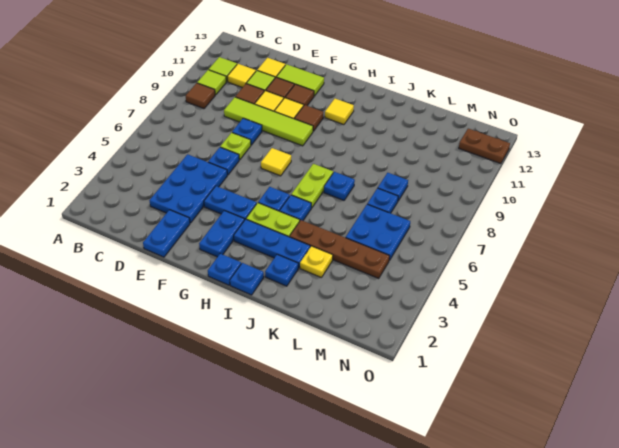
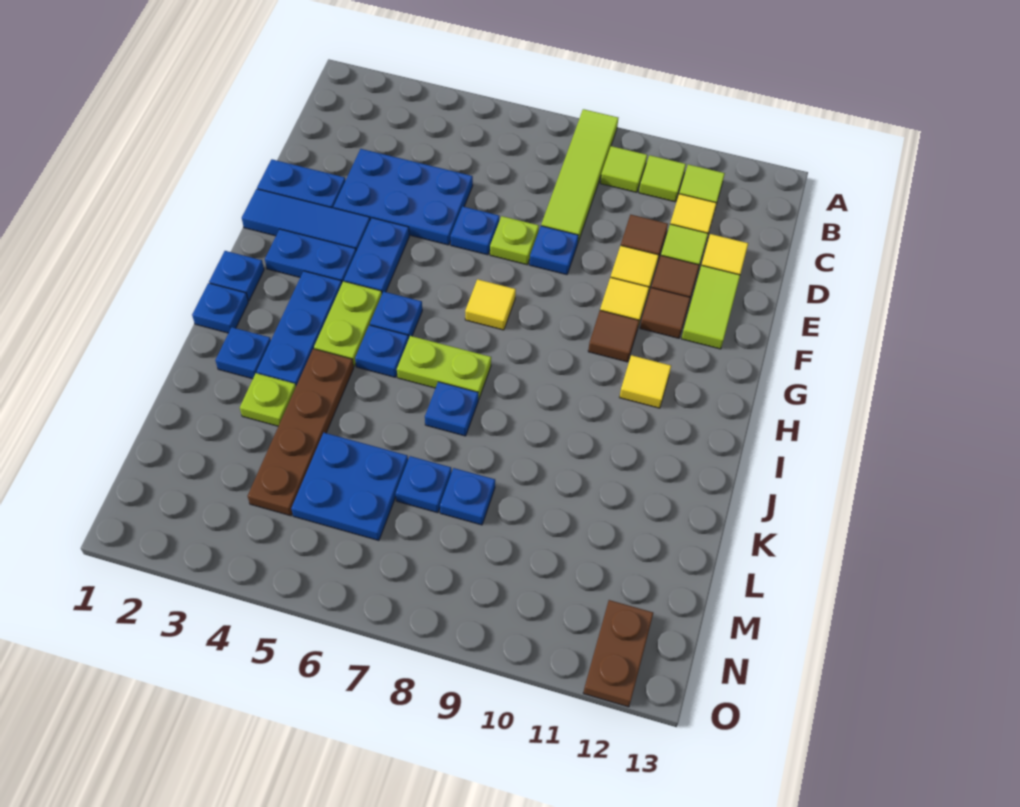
brown 1x1 tile [186,83,215,109] -> lime 1x1 tile [600,146,647,192]
lime 1x4 tile [224,97,313,146] -> lime 1x4 tile moved to [541,109,618,242]
none -> blue 1x3 tile [242,189,370,251]
yellow 1x1 plate [300,246,333,278] -> lime 1x1 plate [240,373,296,426]

